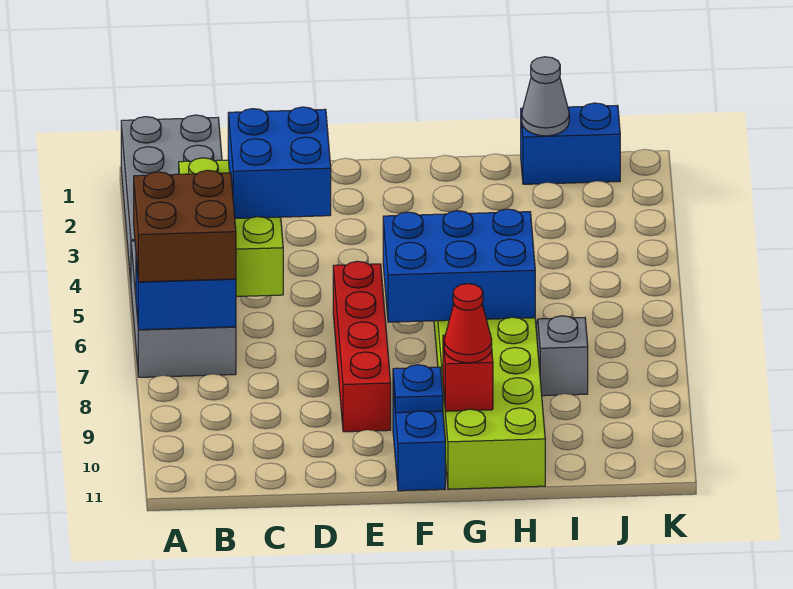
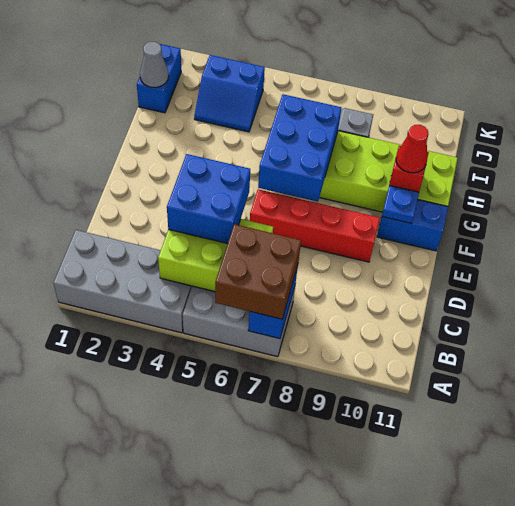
none -> blue 2x2 slope [194,55,265,132]

